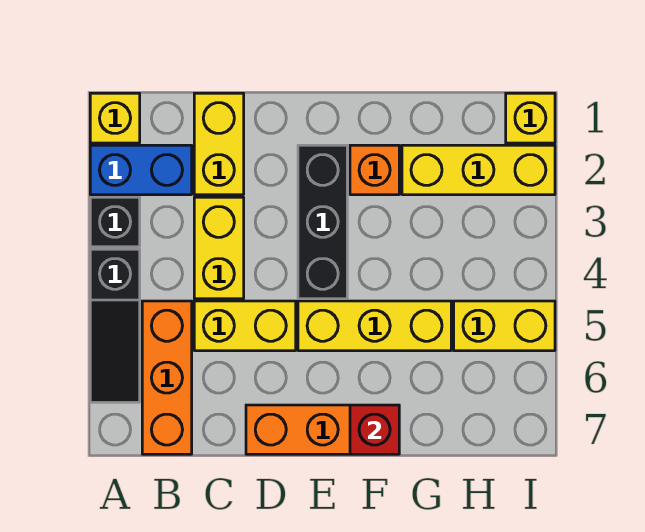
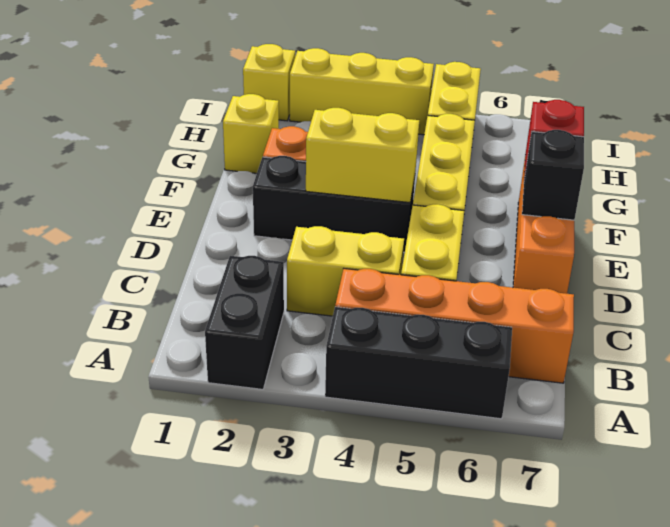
yellow 1x1 brick [90,93,140,143] -> yellow 1x1 brick moved to [223,94,279,173]
blue 1x2 brick [90,145,192,195] -> black 1x2 brick [205,256,284,389]
black 1x1 brick [90,197,140,247] -> black 1x1 brick moved to [522,130,584,220]
black 1x3 slope [90,249,140,402] -> black 1x3 brick [325,307,512,419]
orange 1x3 brick [142,301,192,454] -> orange 1x4 brick [335,269,574,383]
yellow 1x2 brick [194,93,244,195] -> yellow 1x2 brick moved to [306,108,419,203]
yellow 1x3 brick [402,145,555,195] -> yellow 1x3 brick turned to [290,48,434,135]

